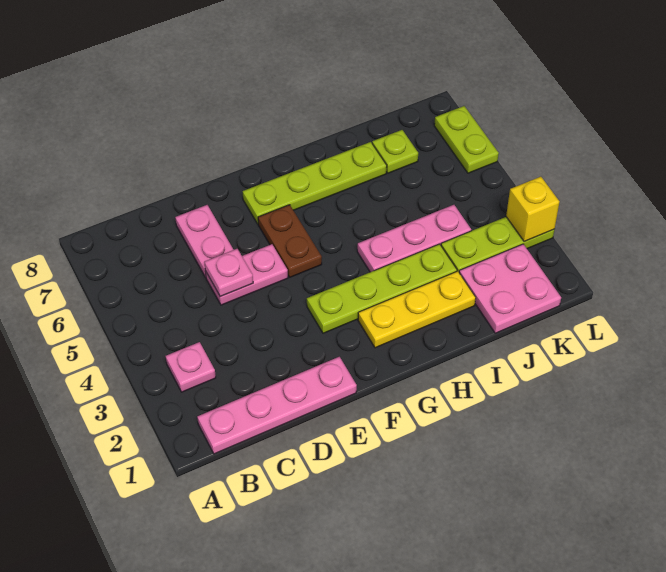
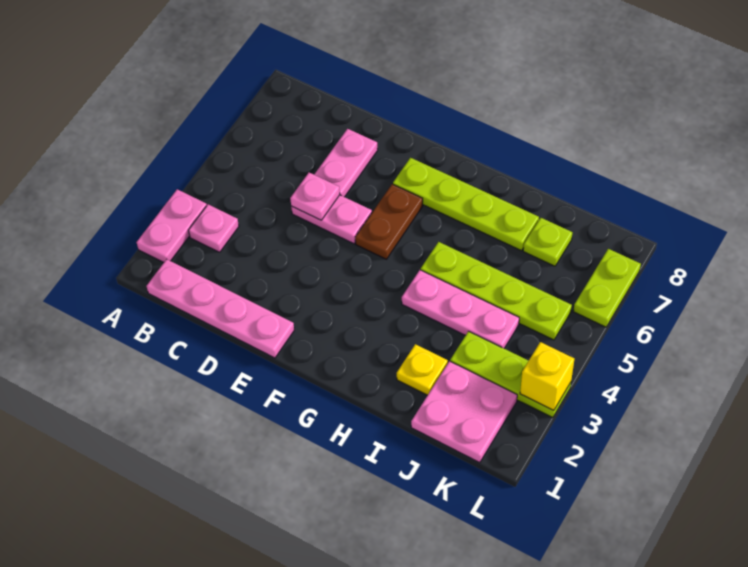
none -> pink 1x2 plate [137,189,207,262]
lime 1x4 plate [307,244,457,333] -> lime 1x4 plate moved to [421,242,572,340]
yellow 1x3 plate [358,271,476,348] -> yellow 1x1 plate [397,344,448,395]

